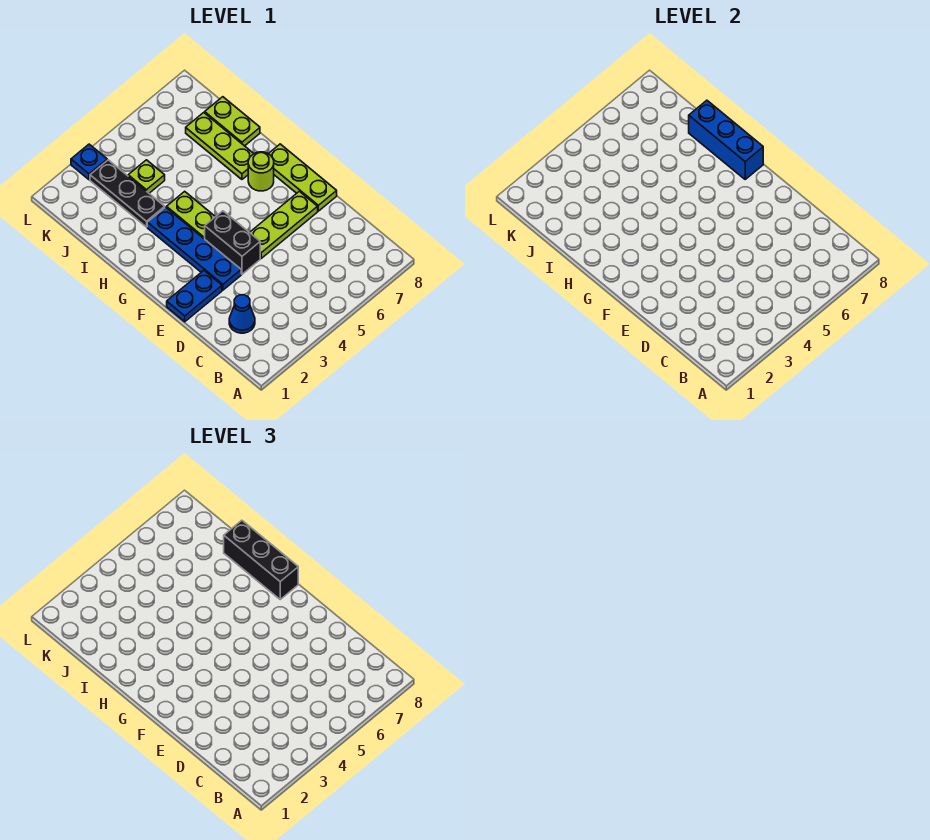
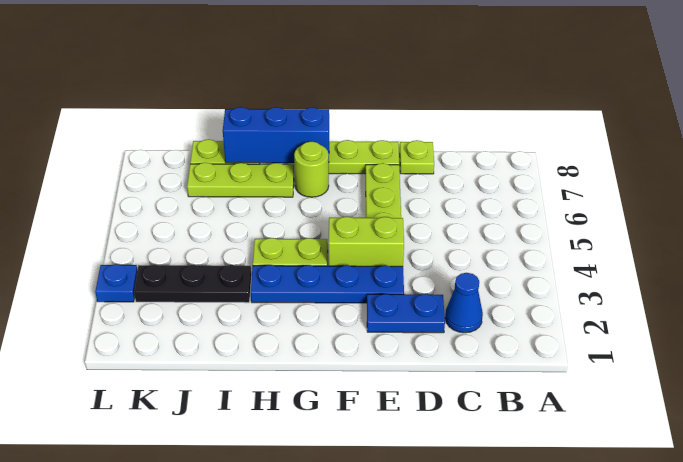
blue 1x2 plate [167,271,222,322] -> blue 1x2 plate turned to [367,294,445,333]
black 1x2 brick [205,211,260,274] -> lime 1x2 brick [329,217,404,266]
black 1x3 brick [224,520,298,599] -> none
lime 1x1 plate [128,160,165,193] -> lime 1x1 plate moved to [400,140,434,174]

